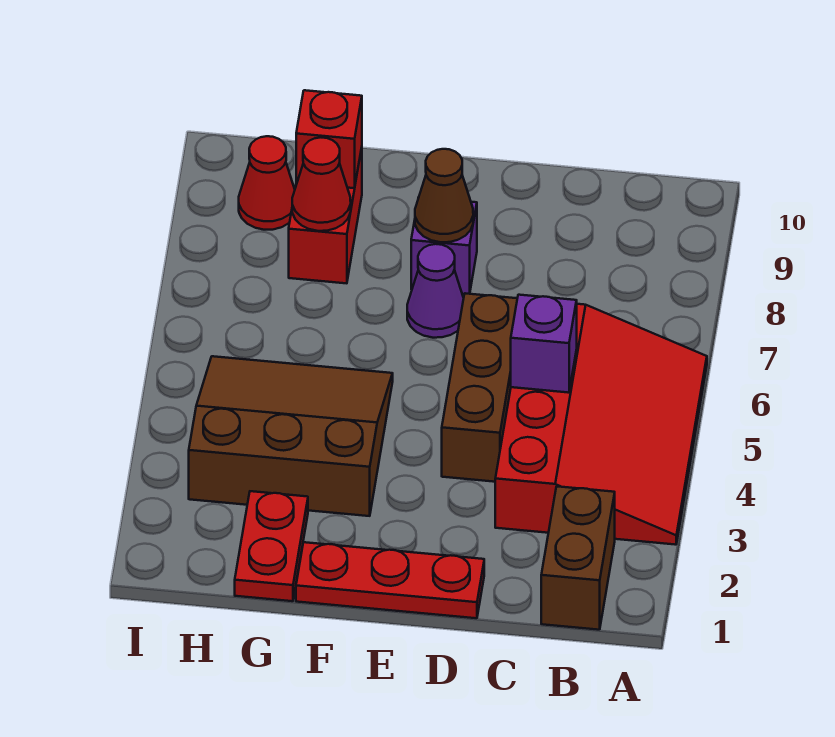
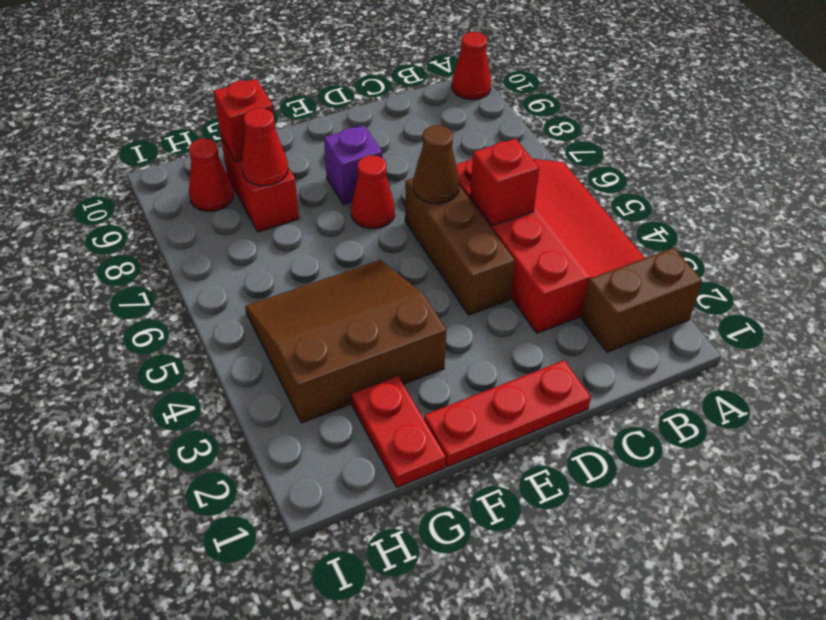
none -> red 1x1 cone [452,32,491,100]
brown 1x2 brick [541,486,615,630] -> brown 1x2 brick turned to [581,248,702,352]
purple 1x1 brick [511,295,577,393] -> red 1x1 brick [470,139,539,226]
purple 1x1 cone [407,244,464,338] -> red 1x1 cone [351,155,395,229]
brown 1x1 cone [415,149,473,242] -> brown 1x1 cone moved to [413,125,459,204]

